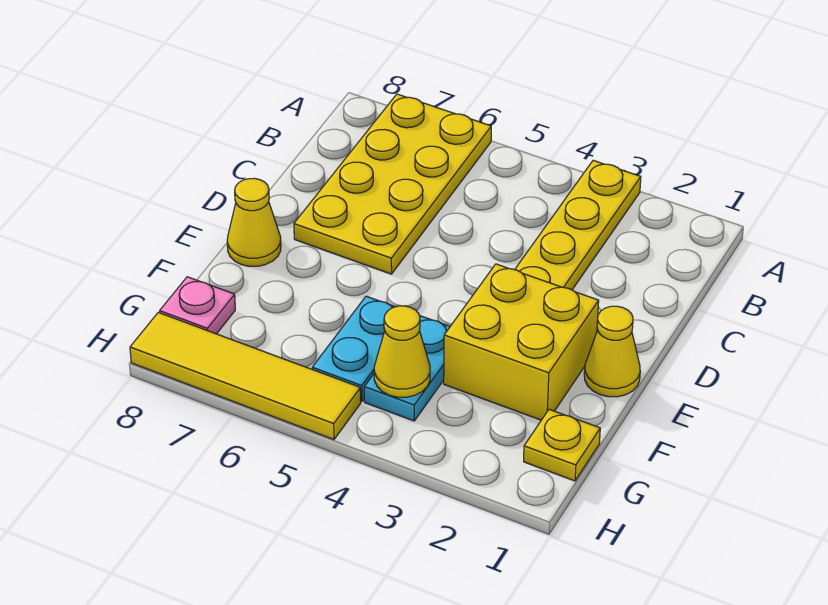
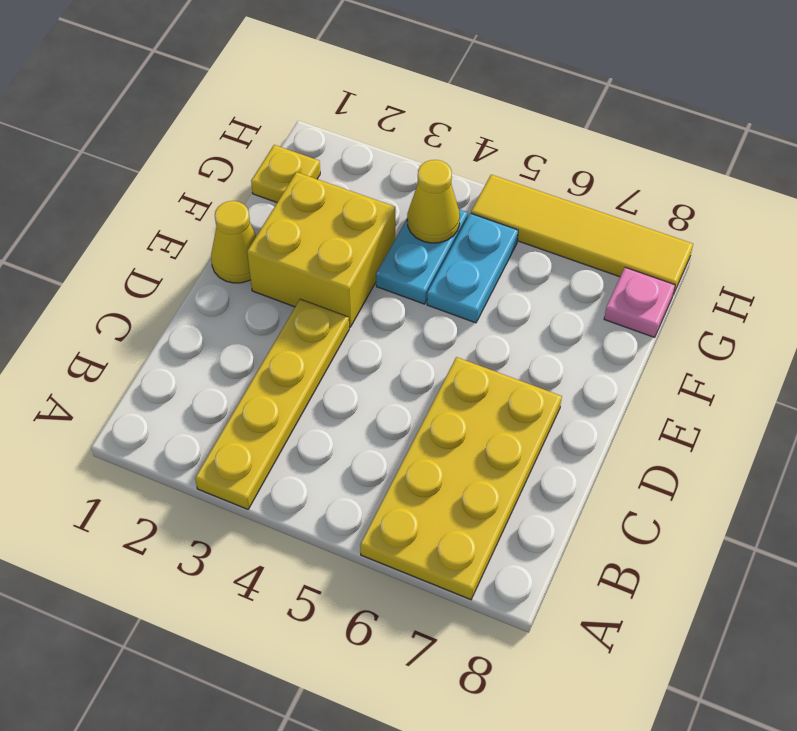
yellow 1x1 cone [227,178,281,266] -> none

